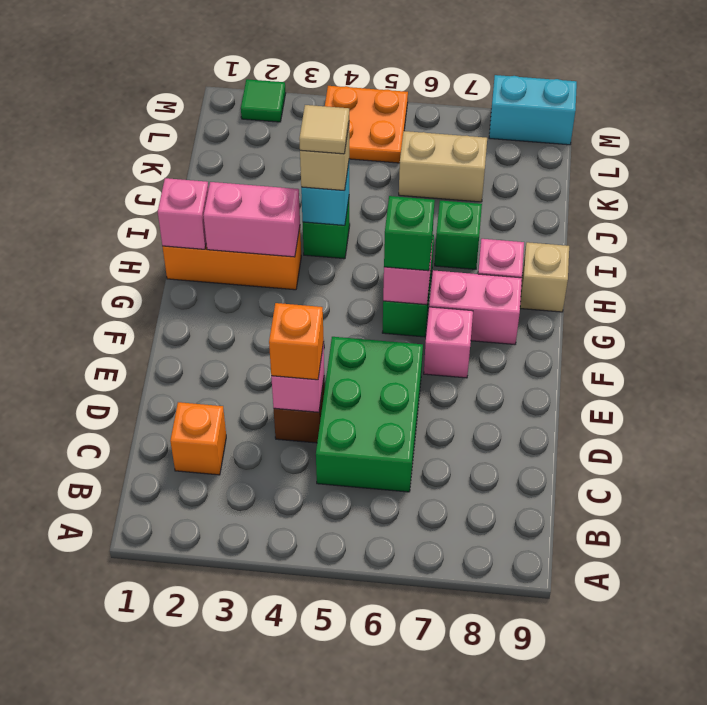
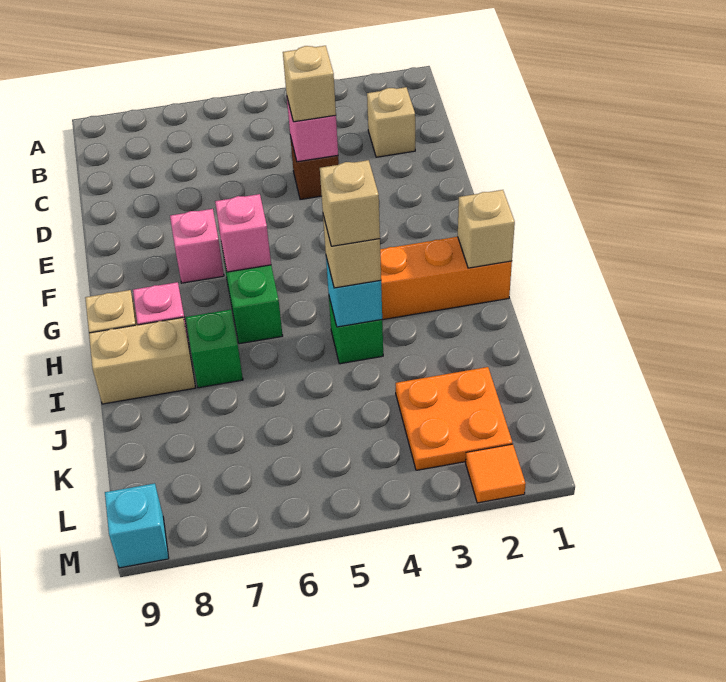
orange 1x1 brick [170,402,226,475] -> tan 1x1 brick [367,87,415,157]
green 2x3 brick [316,337,423,492] -> none
orange 1x1 brick [269,303,324,380] -> tan 1x1 brick [283,46,336,122]
green 1x1 brick [384,196,435,271] -> none
pink 1x2 brick [429,270,522,345] -> none
pink 1x1 brick [158,178,209,249] -> tan 1x1 brick [458,190,515,268]
pink 1x2 brick [203,182,300,257] -> none
tan 1x1 tile [299,105,349,154] -> tan 1x1 brick [320,160,380,246]
tan 1x2 brick [399,131,487,202] -> tan 1x2 brick moved to [89,318,195,404]
orange 2x2 plate [325,86,408,163] -> orange 2x2 plate moved to [396,367,512,470]
green 1x1 tile [241,79,286,122] -> orange 1x1 tile [466,444,526,503]
cyan 1x2 brick [489,75,577,145] -> cyan 1x1 brick [105,483,169,568]

